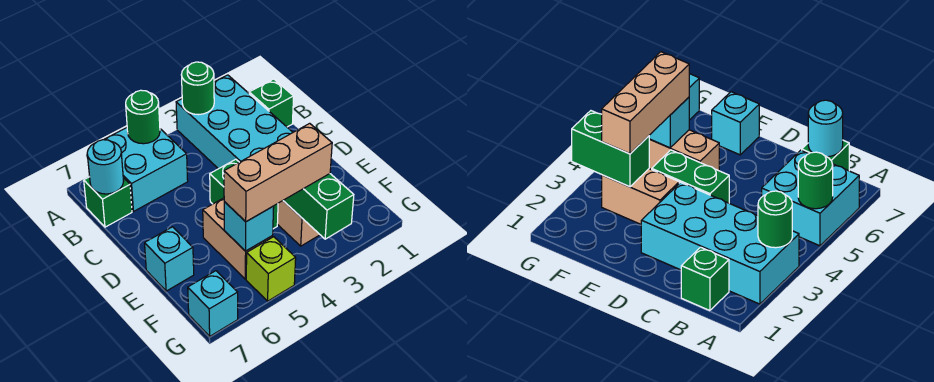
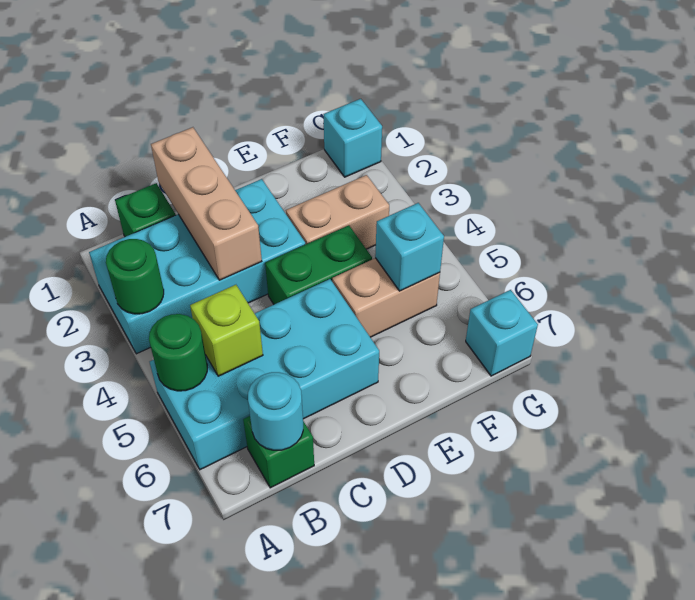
cyan 2x2 brick [104,128,188,211] -> cyan 2x4 brick [150,279,379,470]
cyan 1x1 brick [145,227,194,291] -> cyan 1x1 brick moved to [323,99,382,177]
green 1x2 brick [283,174,354,239] -> none
tan 1x3 brick [224,123,332,222] -> tan 1x3 brick moved to [151,127,262,280]
lime 1x1 brick [246,237,296,301] -> lime 1x1 brick moved to [190,285,263,376]

